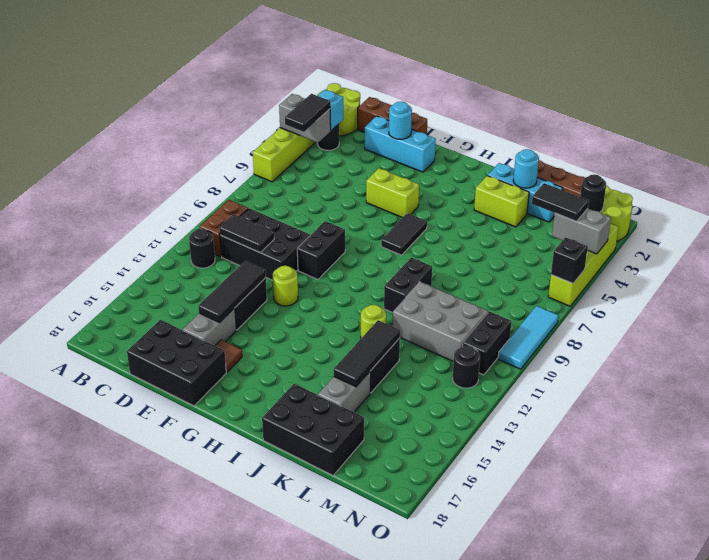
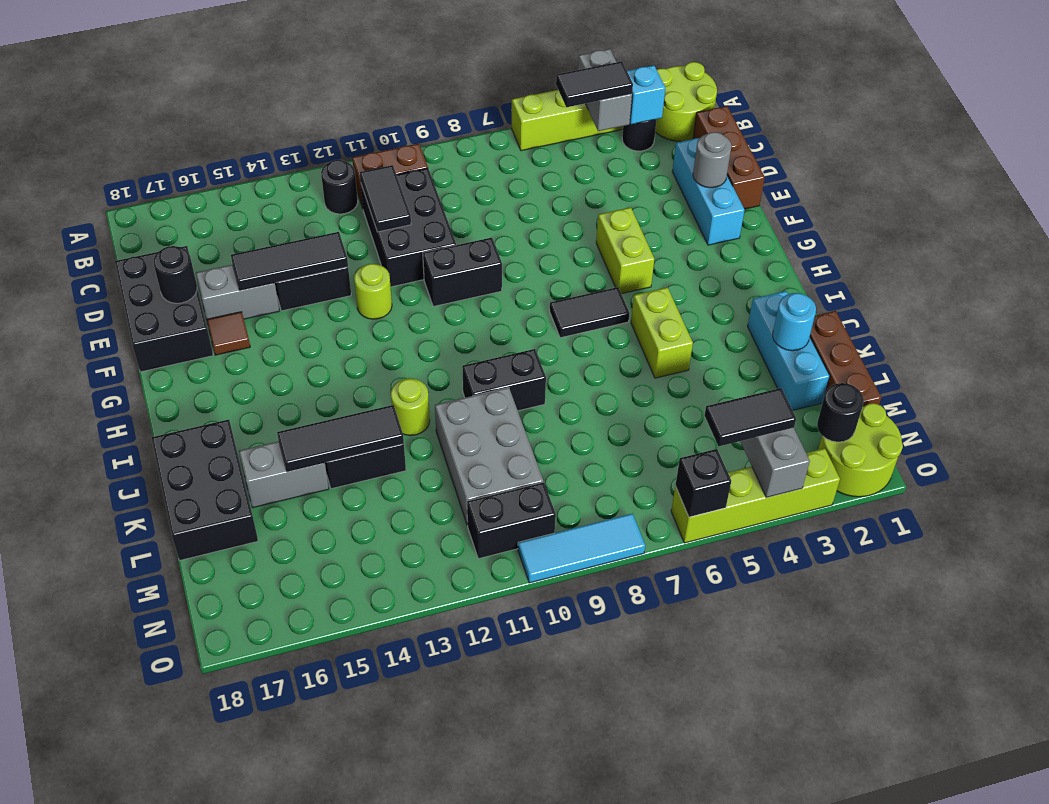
cyan 1x1 round brick [389,102,412,139] -> grey 1x1 round brick [693,132,732,188]
lime 1x2 brick [474,176,529,227] -> lime 1x2 brick moved to [631,287,693,378]
black 1x2 tile [532,183,589,221] -> black 1x2 tile turned to [705,388,796,446]
black 1x1 round brick [453,346,480,388] -> black 1x1 round brick moved to [154,246,197,303]

